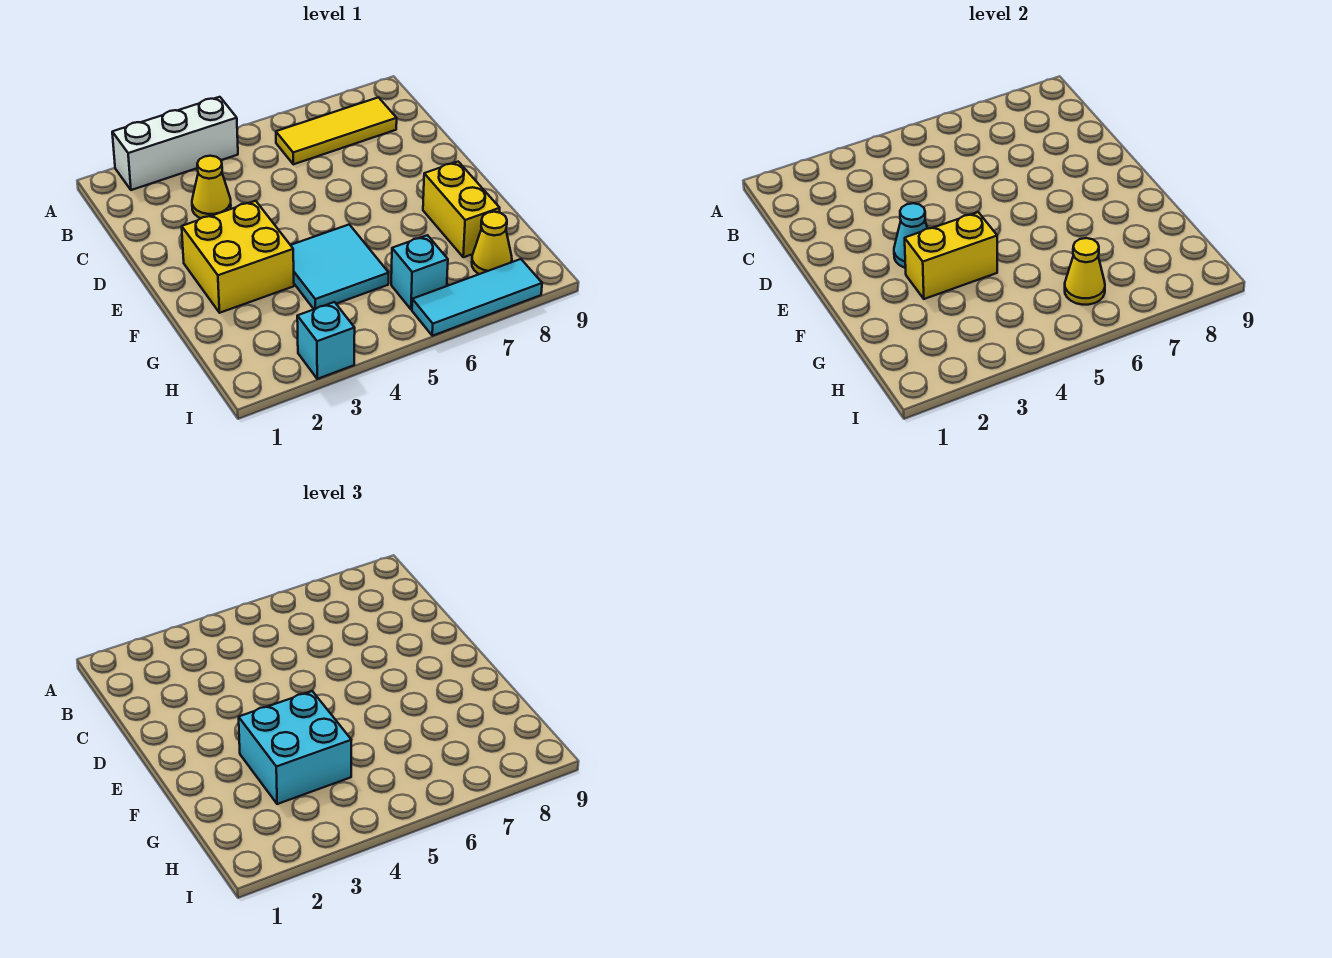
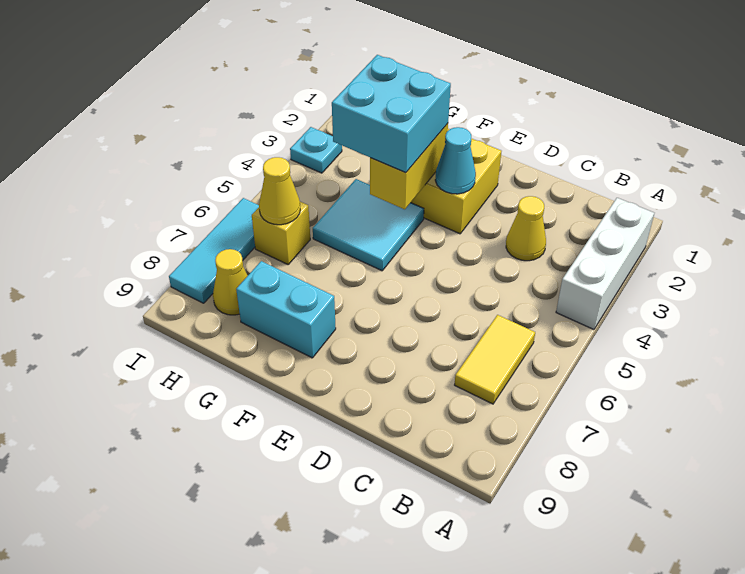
yellow 1x3 tile [276,97,397,164] -> yellow 1x2 tile [455,315,535,404]
yellow 1x2 brick [423,162,500,257] -> cyan 1x2 brick [236,261,336,358]
cyan 1x1 brick [391,235,448,310] -> yellow 1x1 brick [252,202,310,264]
cyan 1x1 brick [297,302,355,379] -> cyan 1x1 plate [290,127,342,173]

